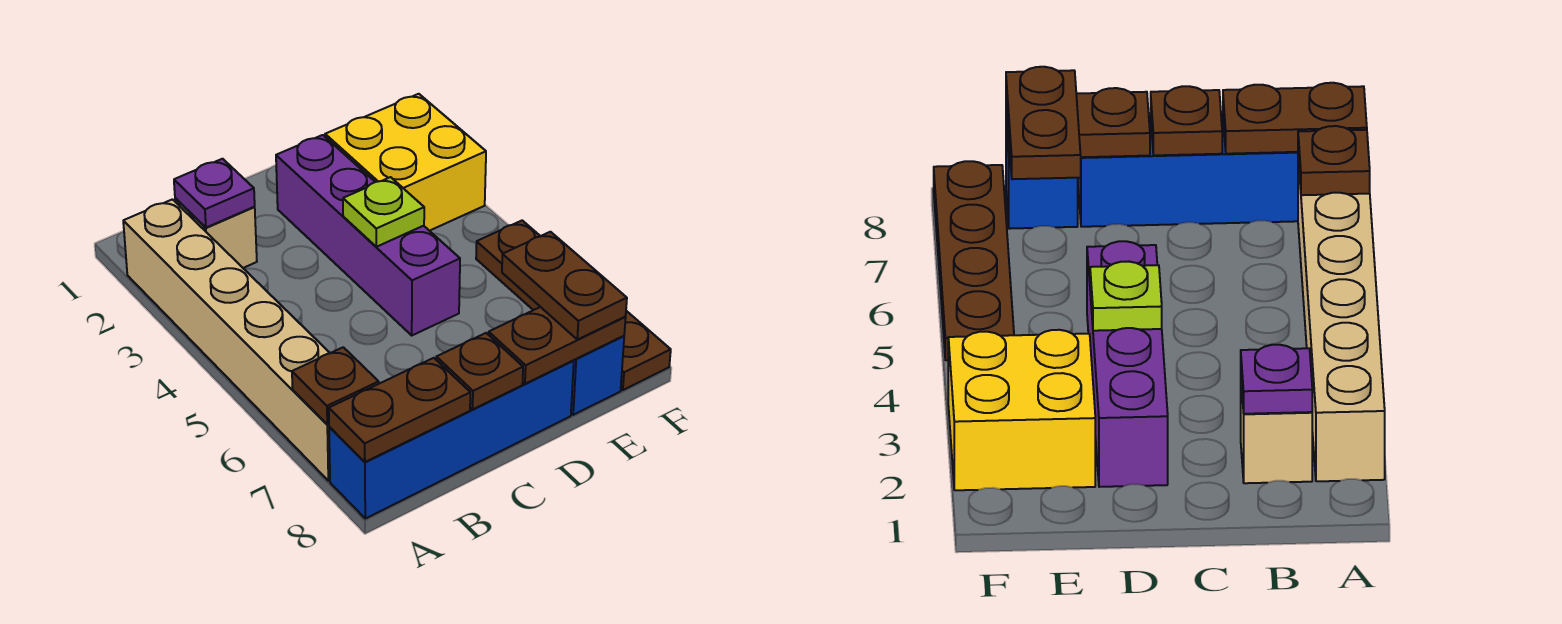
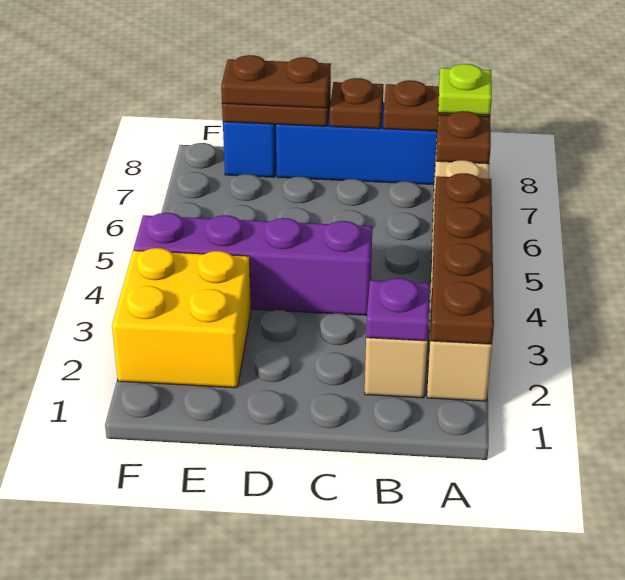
purple 1x4 brick [276,135,460,335] -> purple 1x4 brick turned to [134,213,372,315]
lime 1x1 plate [343,177,424,247] -> lime 1x1 plate moved to [438,64,492,115]
brown 1x2 plate [502,232,627,340] -> brown 1x2 plate turned to [221,55,331,108]
brown 1x4 plate [476,221,671,390] -> brown 1x4 plate moved to [431,173,494,344]

